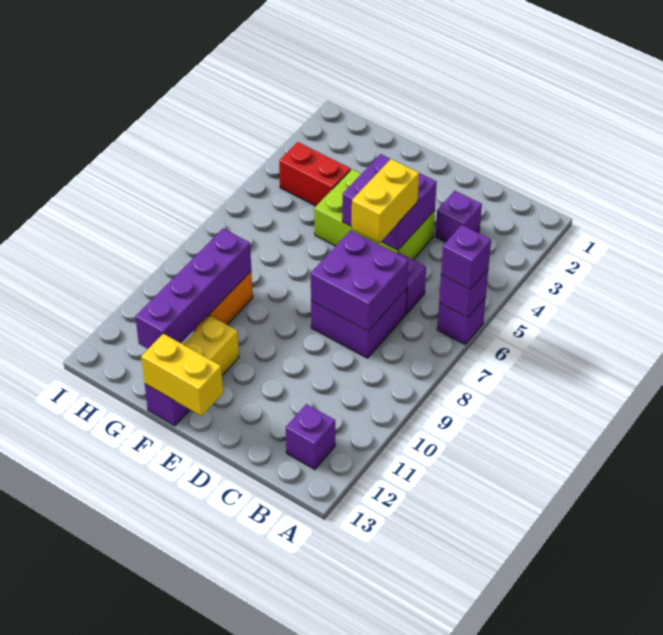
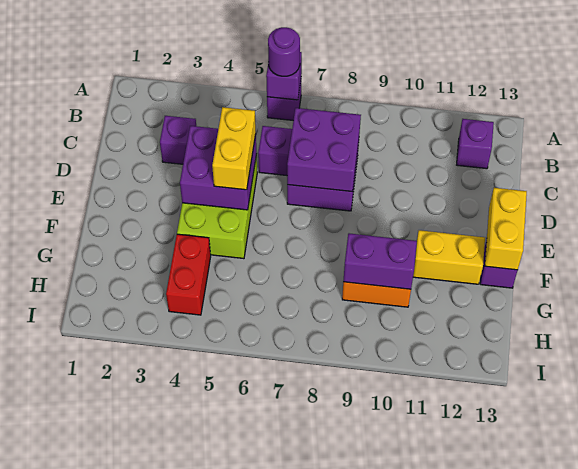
purple 1x1 brick [441,225,491,289] -> purple 1x1 round brick [268,27,300,76]
yellow 1x2 brick [352,159,419,243] -> yellow 1x2 brick turned to [212,107,256,190]
purple 1x4 brick [135,229,251,349] -> purple 1x2 brick [343,233,417,289]

